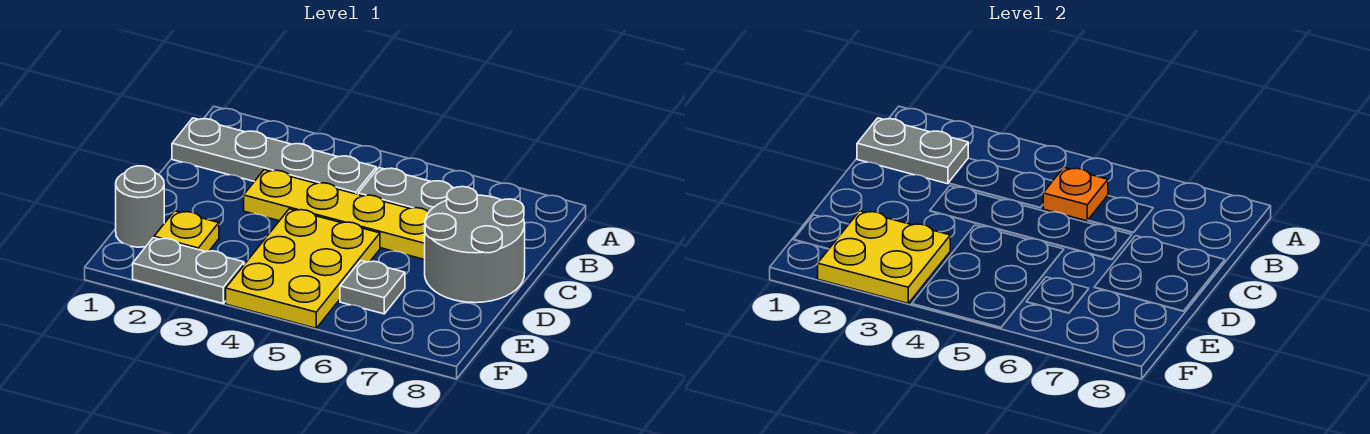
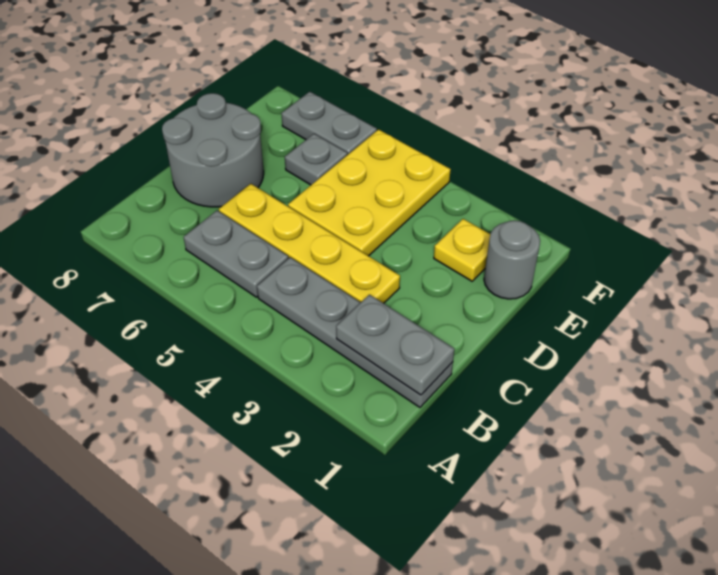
orange 1x1 plate [1043,168,1108,221] -> none
yellow 2x2 plate [818,211,950,303] -> none
grey 1x2 plate [133,238,244,303] -> grey 1x2 plate moved to [281,92,377,154]

